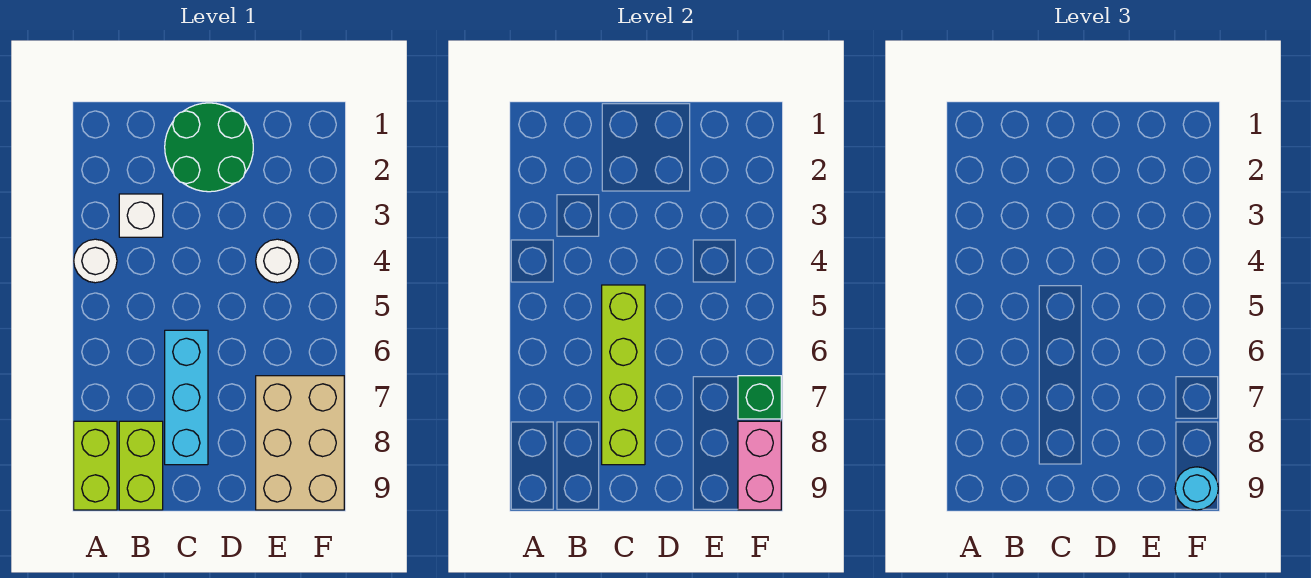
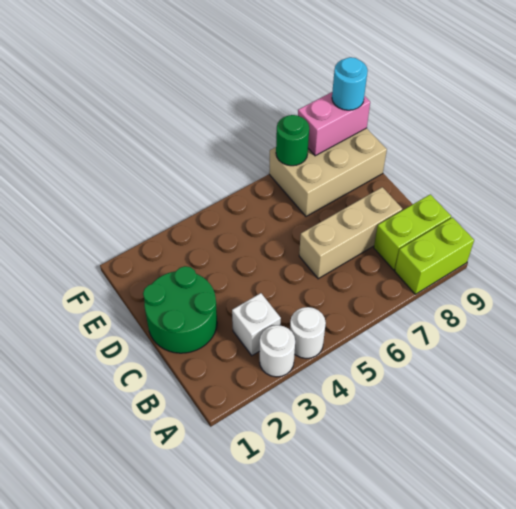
lime 1x4 brick [602,285,645,465] -> none
cyan 1x3 brick [165,330,208,465] -> tan 1x3 brick [299,187,402,279]
white 1x1 round brick [256,239,299,283] -> white 1x1 round brick moved to [260,325,295,377]
green 1x1 brick [738,376,781,419] -> green 1x1 round brick [276,115,309,166]

